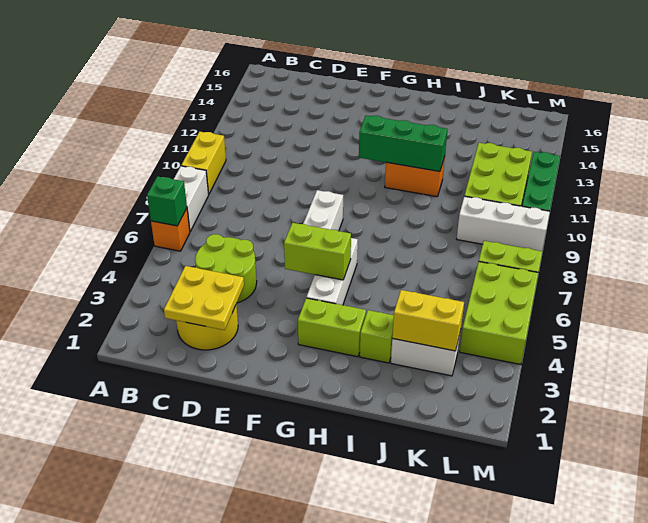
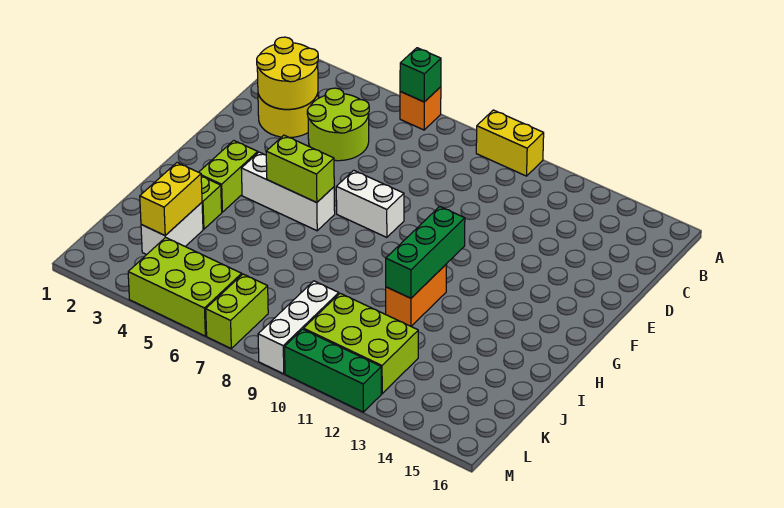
white 1x2 brick [174,166,209,231] -> none
yellow 2x2 plate [164,266,244,330] -> yellow 2x2 round brick [257,37,318,109]
lime 1x2 brick [284,223,351,280] -> lime 1x2 brick turned to [266,135,334,203]

